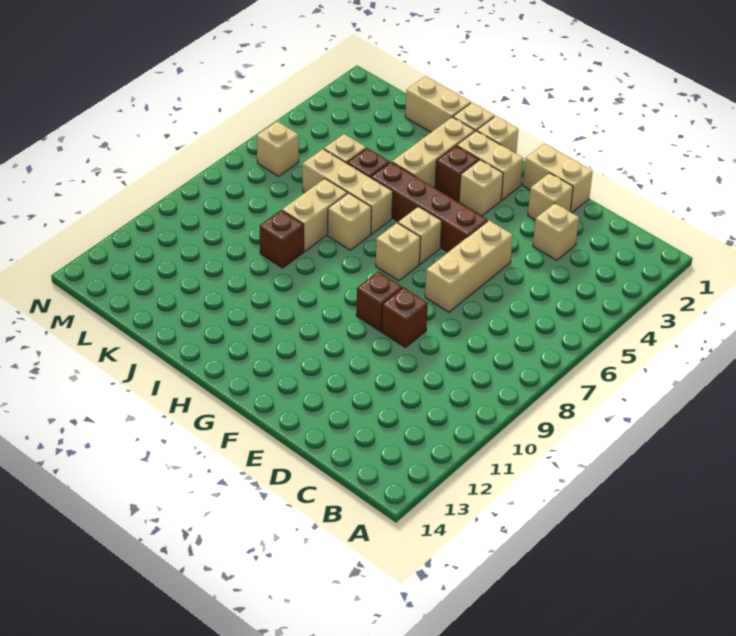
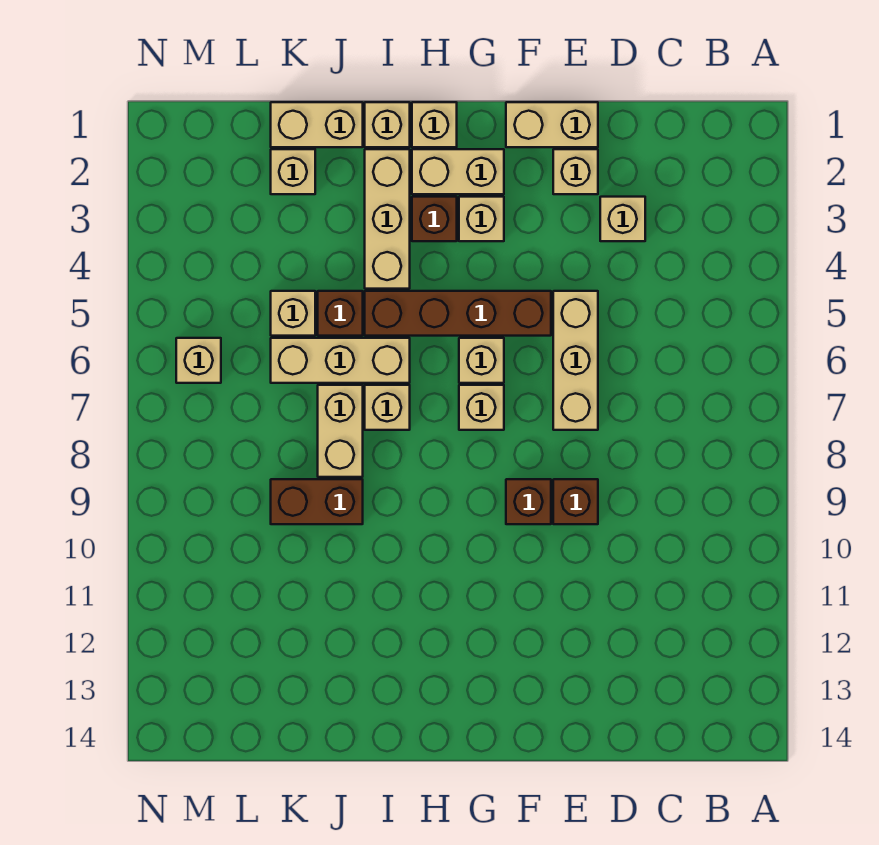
brown 1x1 brick [260,210,304,268] -> brown 1x2 brick [271,479,363,524]
none -> tan 1x1 brick [271,149,315,194]

